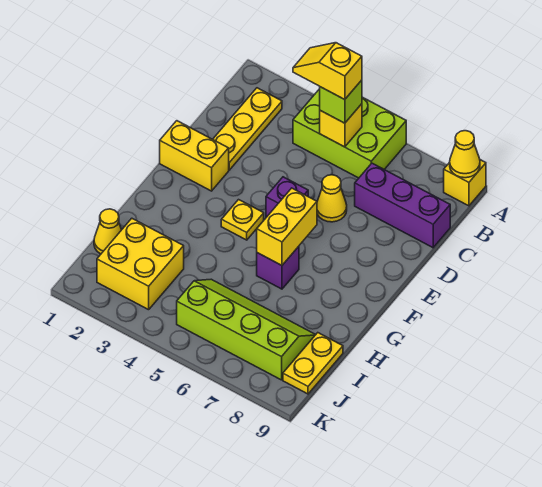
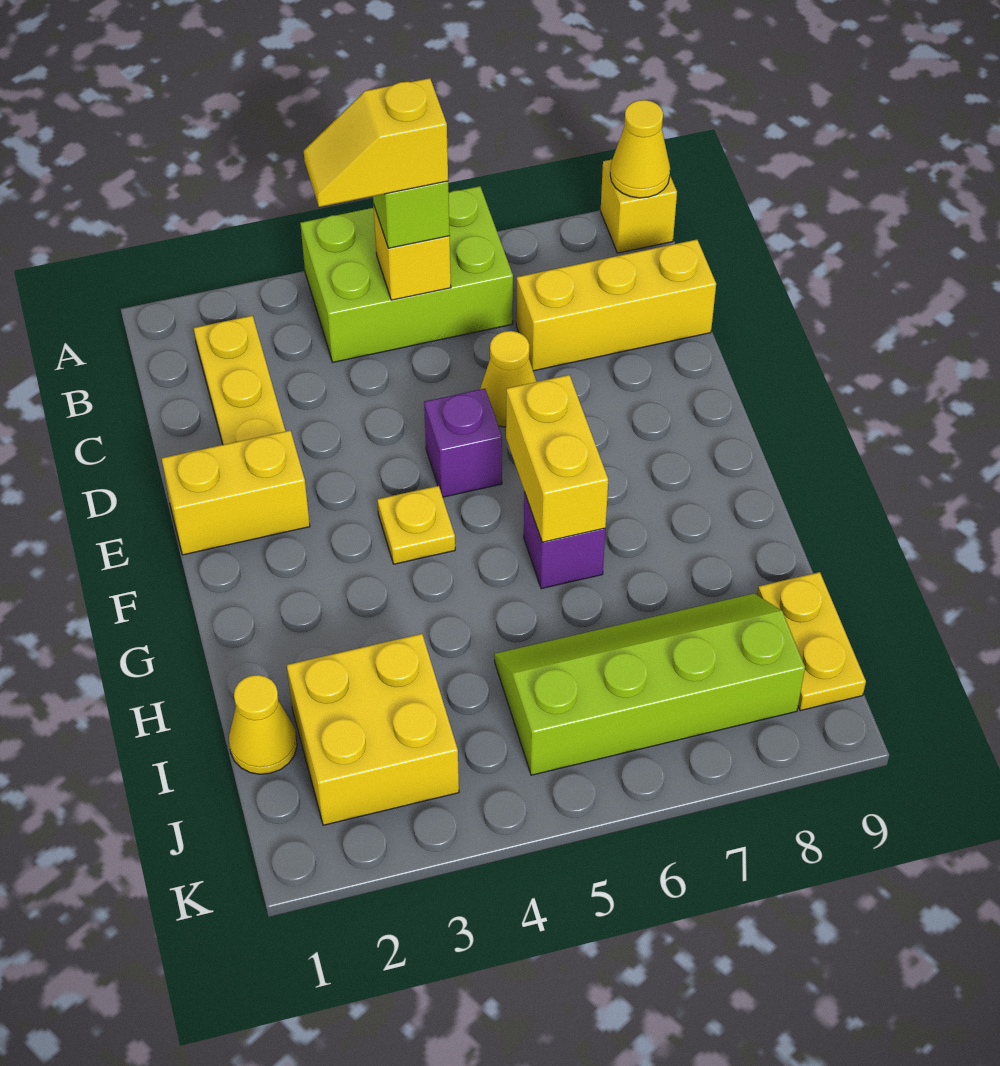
purple 1x3 brick [355,163,450,248] -> yellow 1x3 brick [516,240,716,371]

